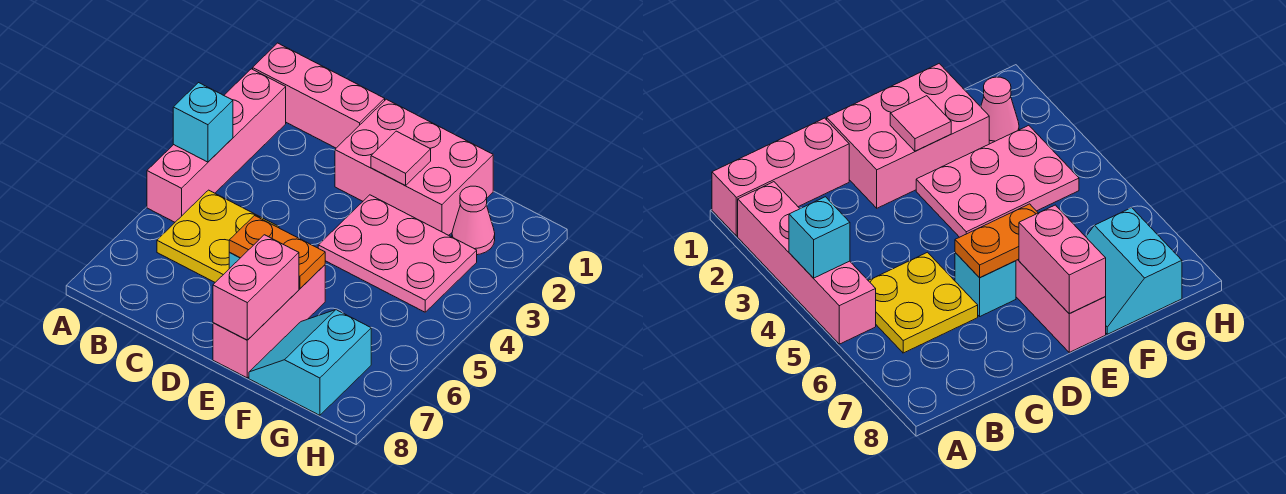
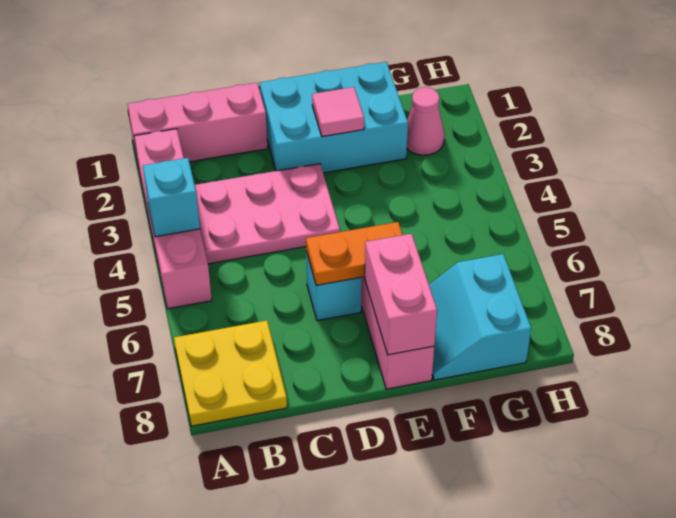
yellow 2x2 plate [157,190,279,282] -> yellow 2x2 plate moved to [174,321,287,426]
pink 2x3 brick [335,99,493,235] -> cyan 2x3 brick [260,62,408,173]
pink 2x3 plate [318,195,477,312] -> pink 2x3 plate moved to [195,164,340,264]

